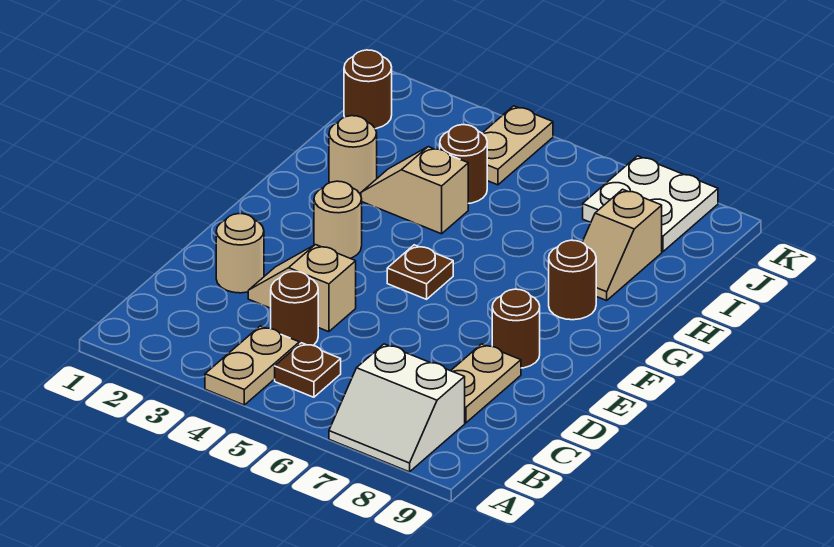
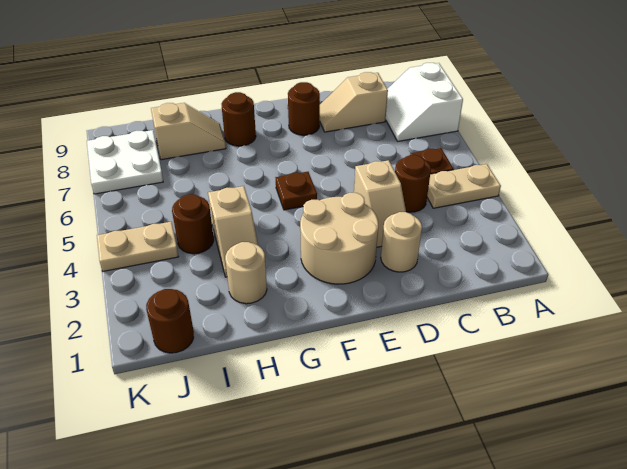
white 2x2 slope [329,344,465,472] -> white 2x2 slope turned to [386,63,463,141]
tan 1x2 plate [451,344,521,423] -> tan 1x2 slope [320,72,388,132]
tan 1x1 round brick [314,181,362,258] -> tan 2x2 round brick [300,193,378,284]

